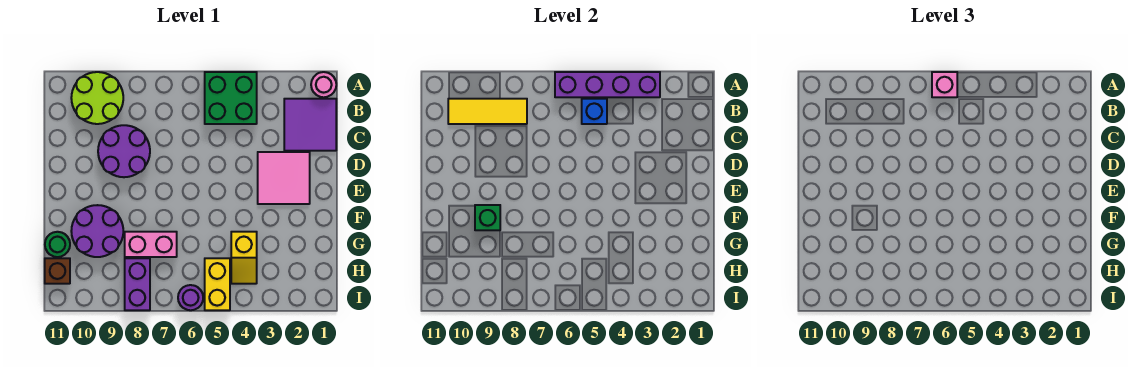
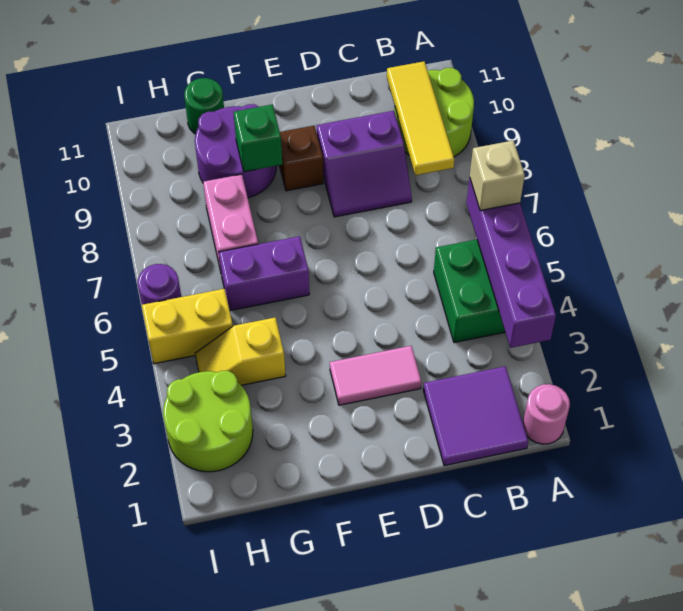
pink 1x1 brick [932,72,957,97] -> tan 1x1 brick [470,141,525,211]
blue 1x1 brick [582,99,607,124] -> none
purple 2x2 round brick [98,125,150,177] -> purple 2x2 slope [316,111,412,217]
pink 2x2 tile [258,152,310,204] -> pink 1x2 tile [330,346,421,405]
none -> lime 2x2 round brick [163,371,253,472]
purple 1x2 brick [125,258,150,310] -> purple 1x2 brick moved to [219,236,309,311]
brown 1x1 brick [45,258,70,284] -> brown 1x1 brick moved to [279,126,323,191]

